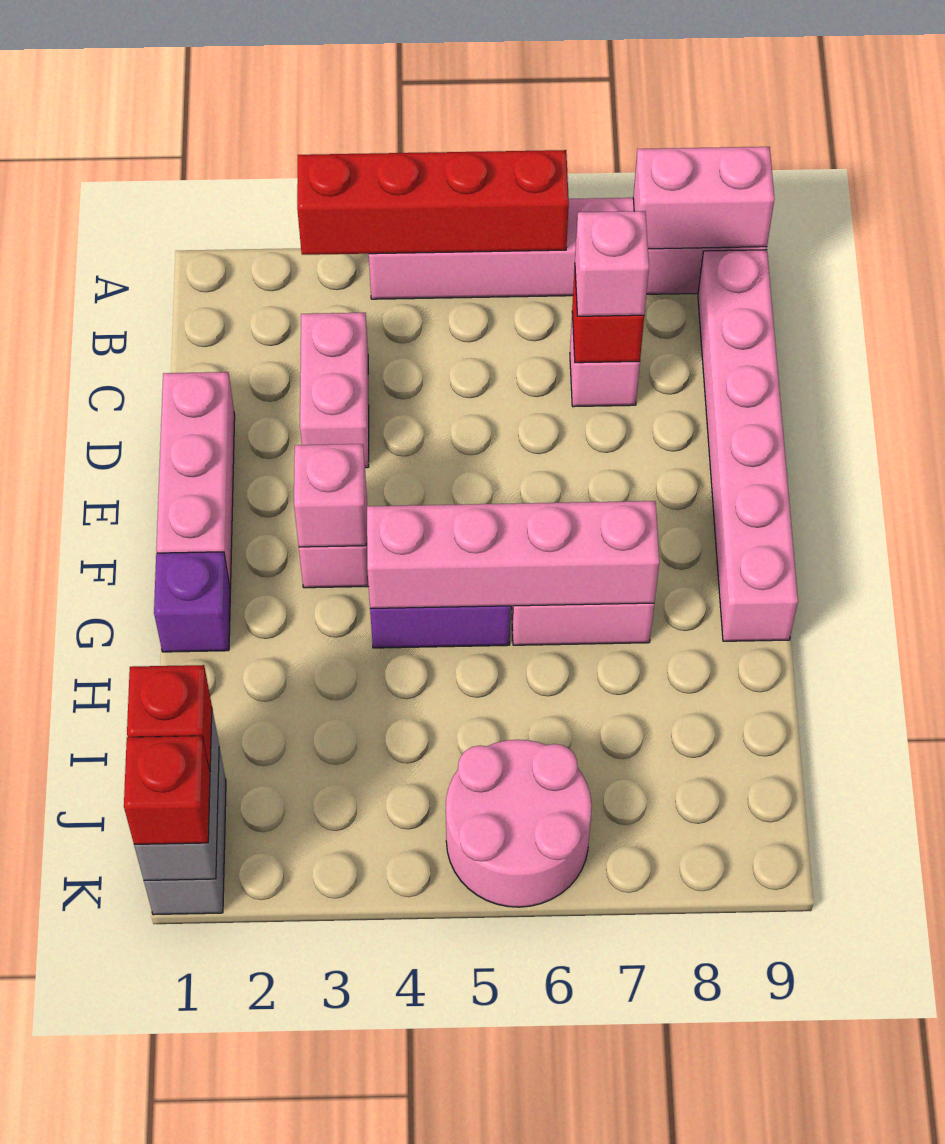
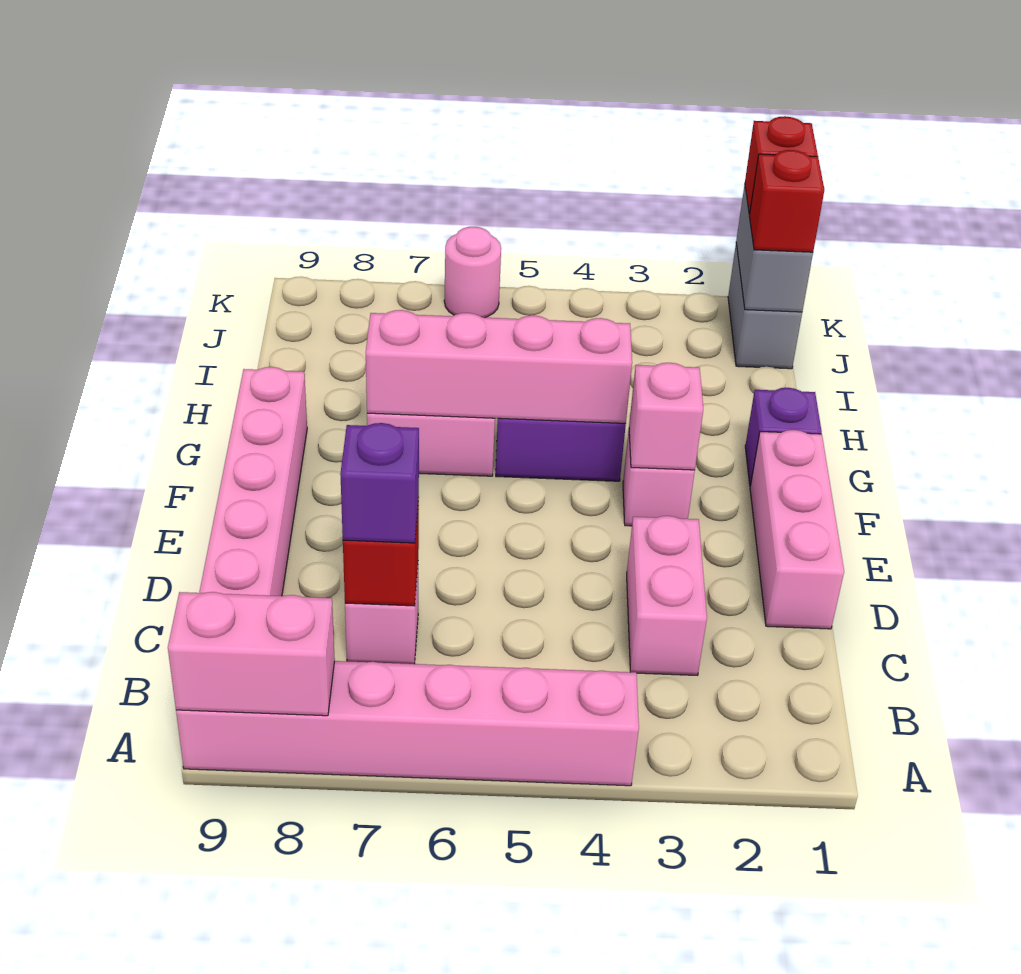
red 1x4 brick [297,150,569,255] -> none
pink 1x1 brick [575,211,649,316] -> purple 1x1 brick [340,423,419,543]
pink 2x2 round brick [446,740,592,907] -> pink 1x1 round brick [444,227,501,318]

